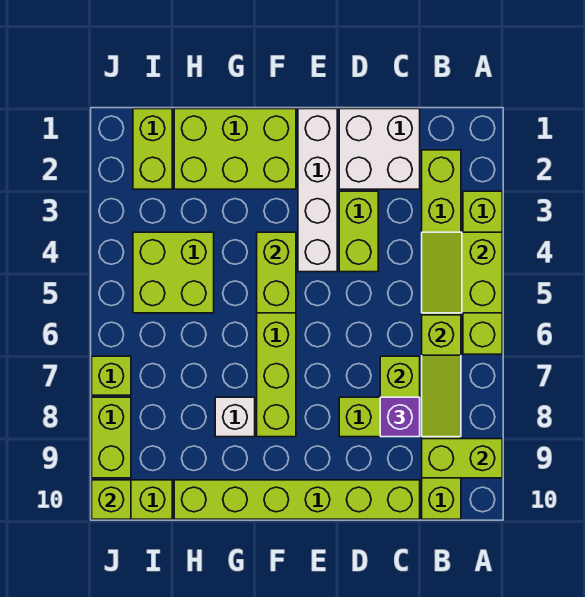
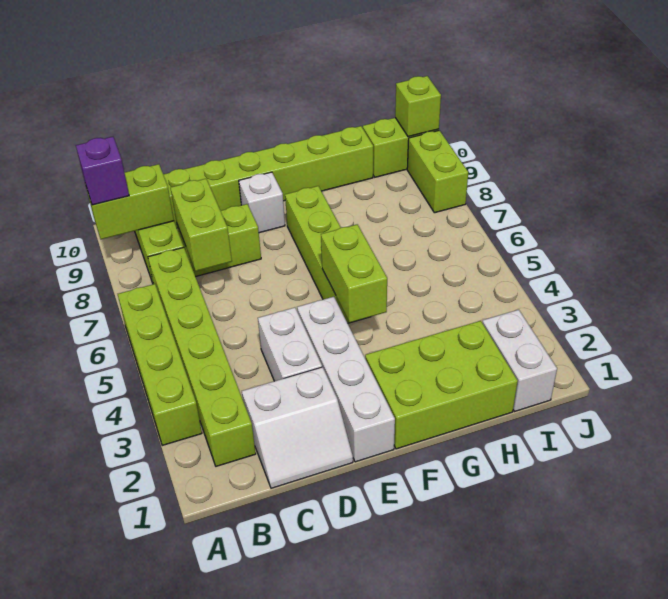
lime 2x2 slope [422,232,502,313] -> none
lime 1x3 slope [422,315,461,437] -> none
white 2x2 brick [339,109,420,189] -> white 2x2 slope [242,367,353,488]
purple 1x1 brick [380,397,420,437] -> purple 1x1 brick moved to [76,137,129,205]
lime 1x2 brick [339,191,378,272] -> white 1x2 brick [258,307,322,381]
white 1x1 brick [215,397,255,437] -> white 1x1 brick moved to [239,172,285,233]
lime 2x2 brick [133,232,214,313] -> none
lime 1x2 brick [133,109,172,189] -> white 1x2 brick [482,310,557,412]
lime 1x1 brick [92,356,131,395] -> none

